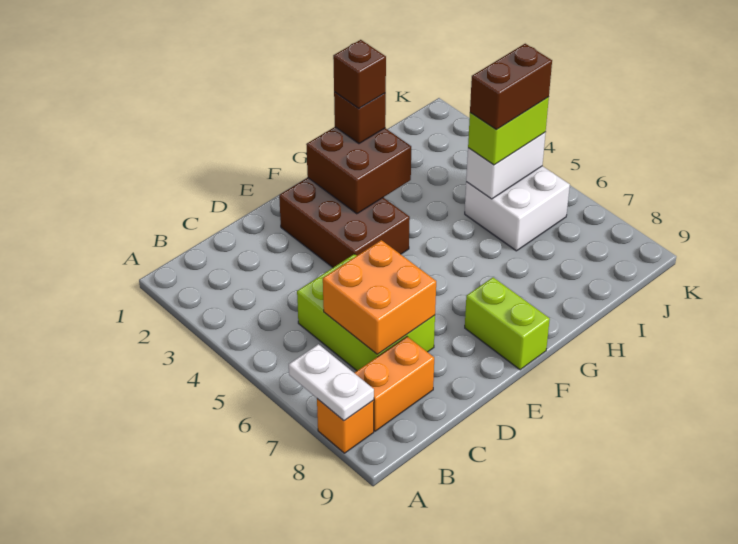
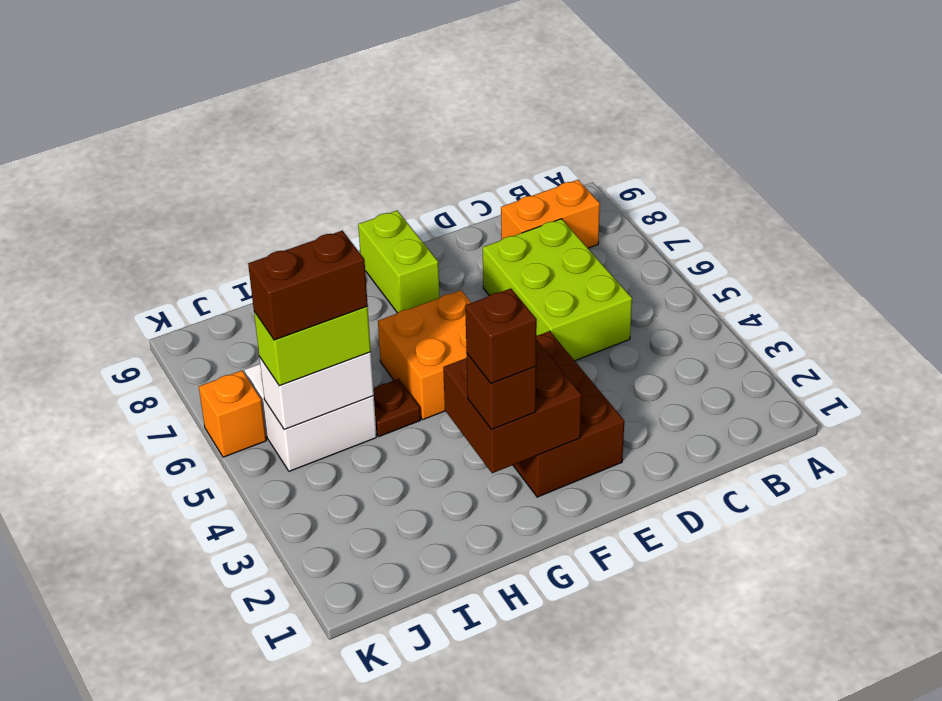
white 1x2 plate [289,344,374,421] -> none
orange 1x1 brick [317,399,374,453] -> orange 1x1 brick moved to [199,371,266,457]
orange 2x2 brick [323,240,436,354] -> orange 2x2 brick moved to [378,290,471,419]
none -> brown 1x1 plate [373,379,420,437]

